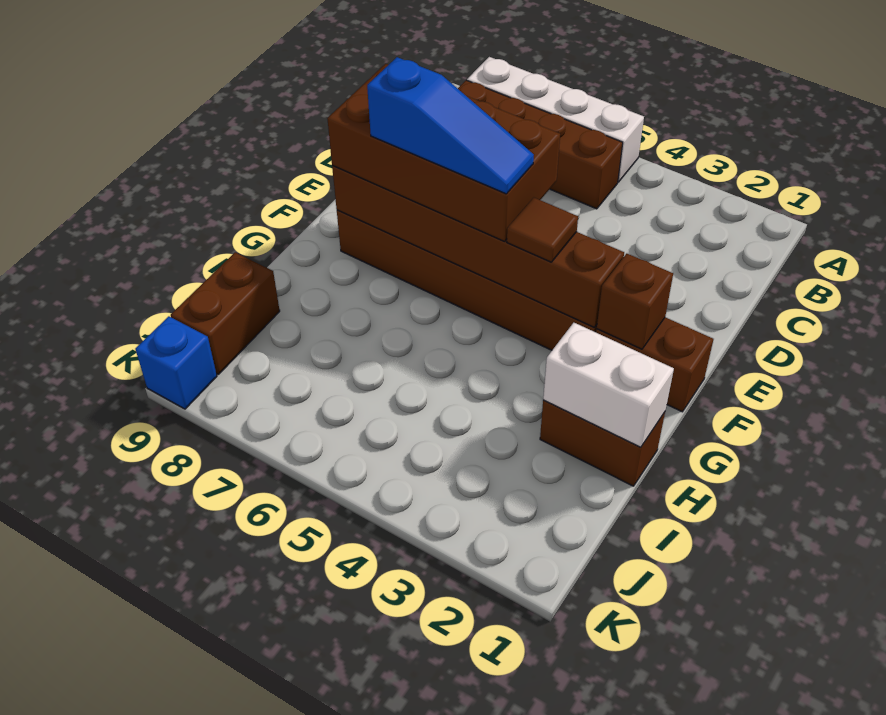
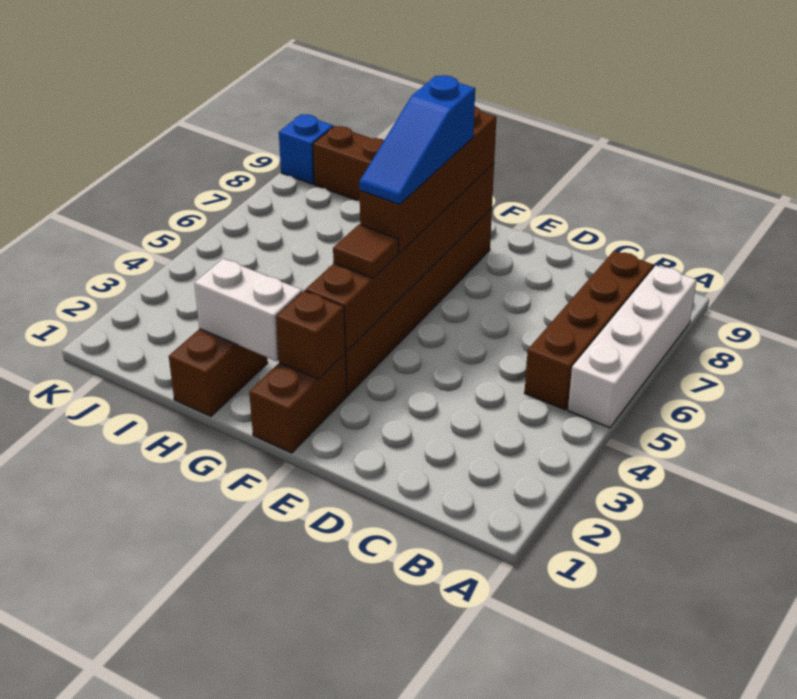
brown 2x4 brick [327,64,560,241] -> brown 1x4 brick [360,106,496,253]
white 1x2 brick [543,323,674,447] -> white 1x2 brick turned to [194,258,302,361]

